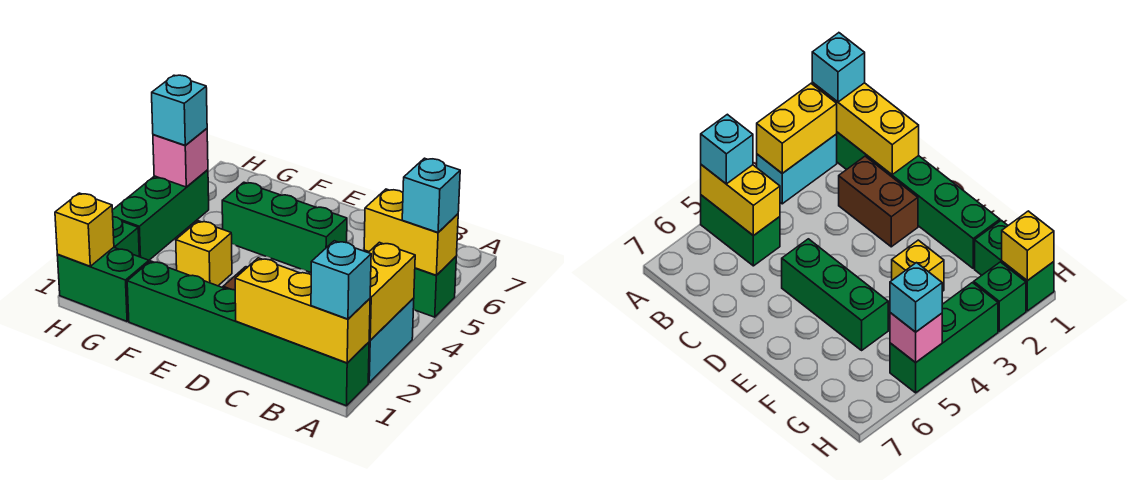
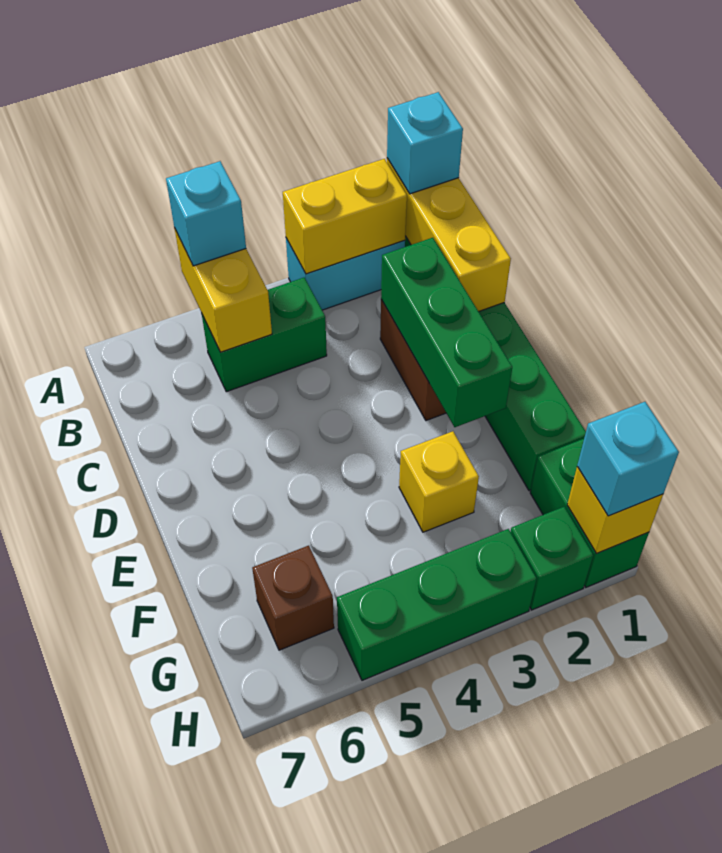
green 1x2 brick [364,250,456,317] -> green 1x2 brick turned to [202,278,327,392]
green 1x3 brick [222,182,347,272] -> green 1x3 brick moved to [381,238,512,427]
none -> brown 1x1 brick [252,546,334,650]
pink 1x1 brick [153,129,208,187] -> none
cyan 1x1 brick [152,75,207,145] -> cyan 1x1 brick moved to [577,402,679,516]

